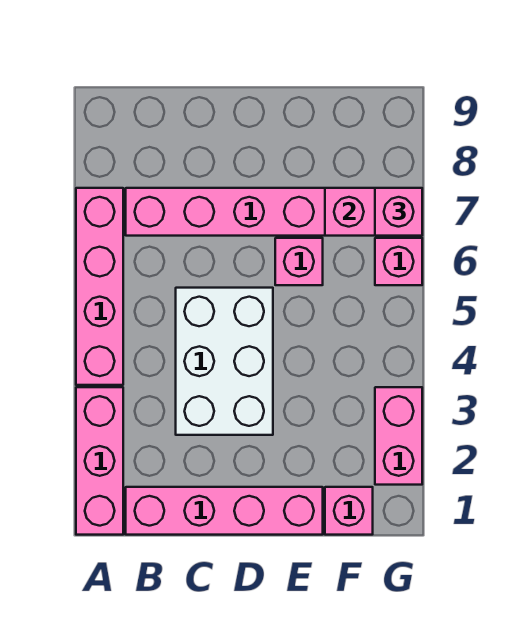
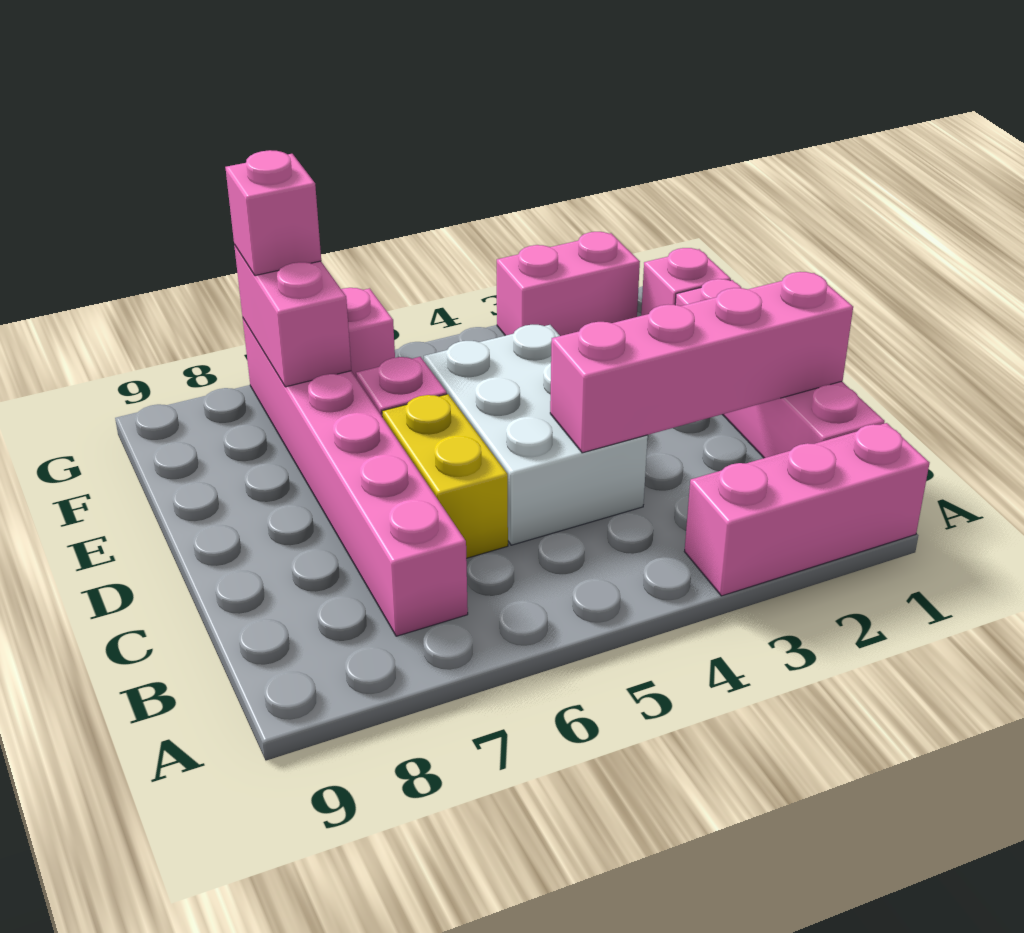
pink 1x4 brick [76,188,123,385] -> pink 1x4 brick moved to [550,272,853,453]
white 2x3 brick [176,288,273,435] -> white 2x3 brick turned to [424,325,648,545]
none -> yellow 1x2 brick [382,394,508,558]

